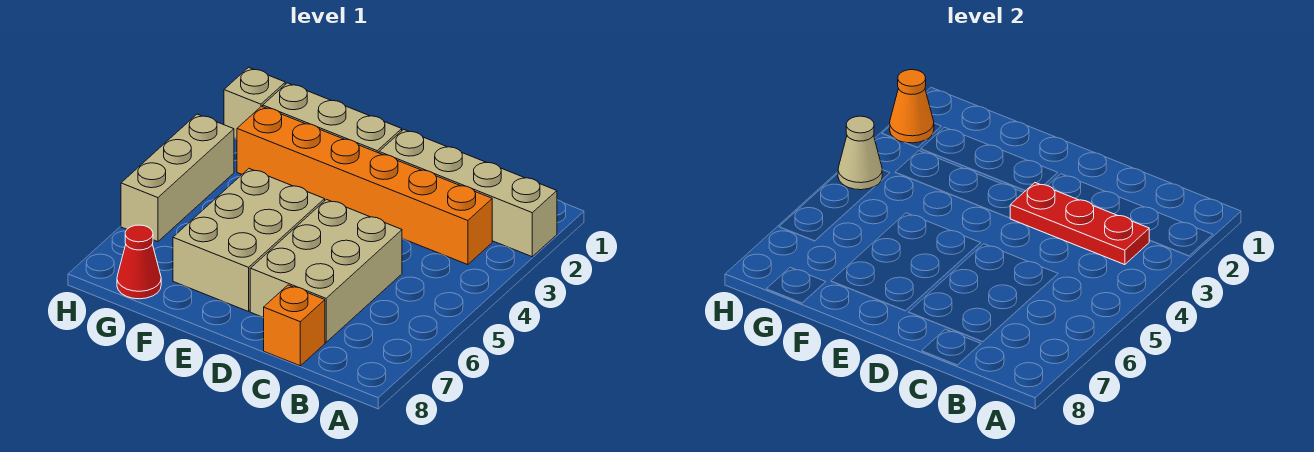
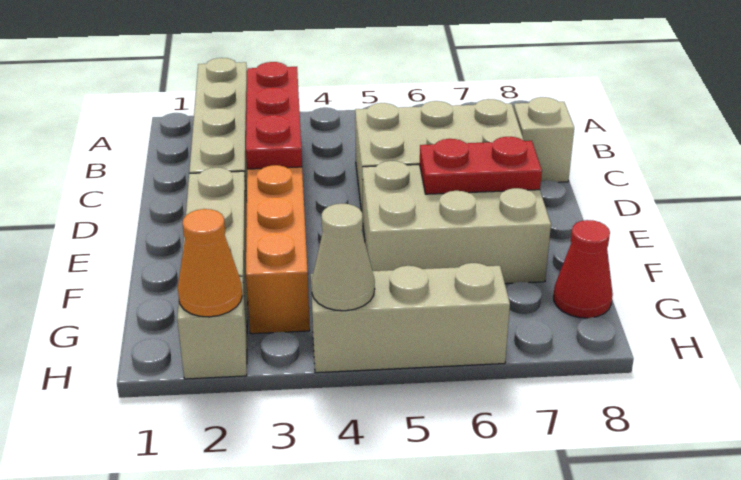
orange 1x1 brick [264,285,325,366] -> tan 1x1 brick [514,97,574,182]
none -> red 1x2 plate [420,137,542,194]

